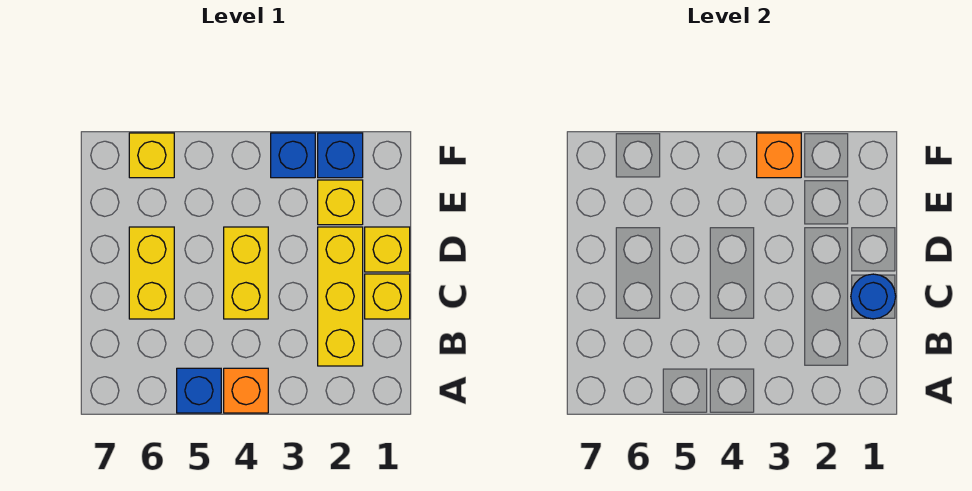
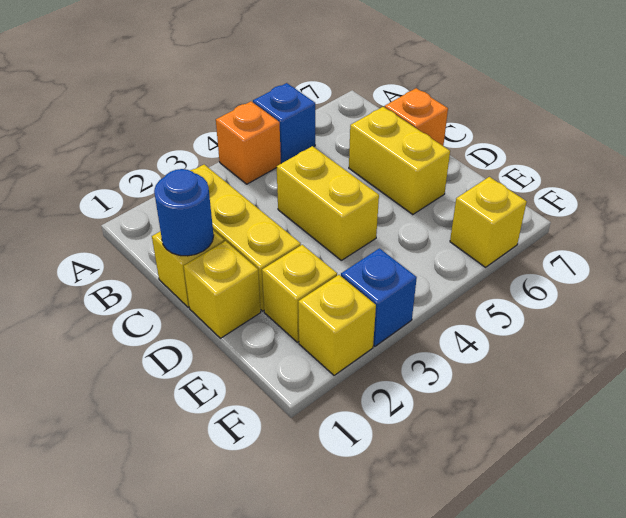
blue 1x1 brick [318,133,363,178] -> yellow 1x1 brick [298,275,376,375]
orange 1x1 brick [757,133,801,178] -> orange 1x1 brick moved to [385,88,448,146]

